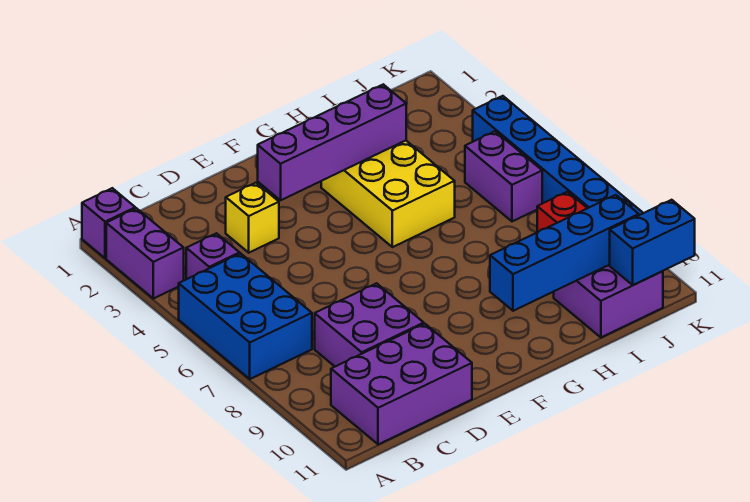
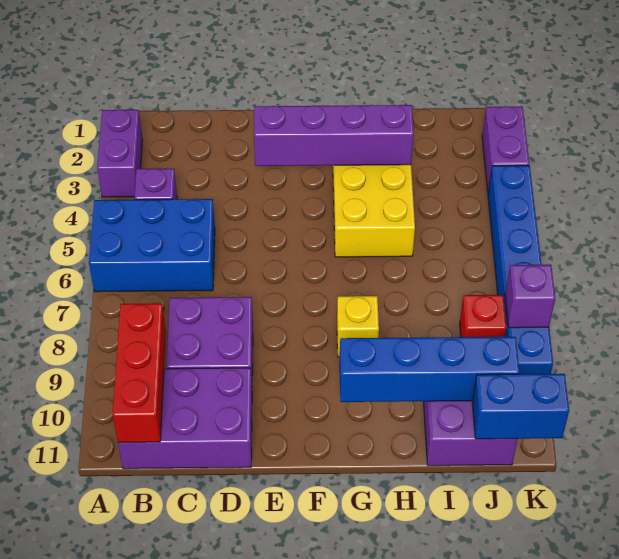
purple 1x1 brick [82,188,135,258] -> purple 1x1 brick moved to [505,265,555,328]
blue 2x3 brick [179,253,312,379] -> blue 2x3 brick turned to [89,199,215,292]
none -> red 1x3 brick [113,303,166,442]
yellow 1x1 brick [226,183,279,253] -> yellow 1x1 brick moved to [337,296,379,357]
purple 1x2 brick [465,131,542,221] -> purple 1x2 brick moved to [482,106,529,191]

